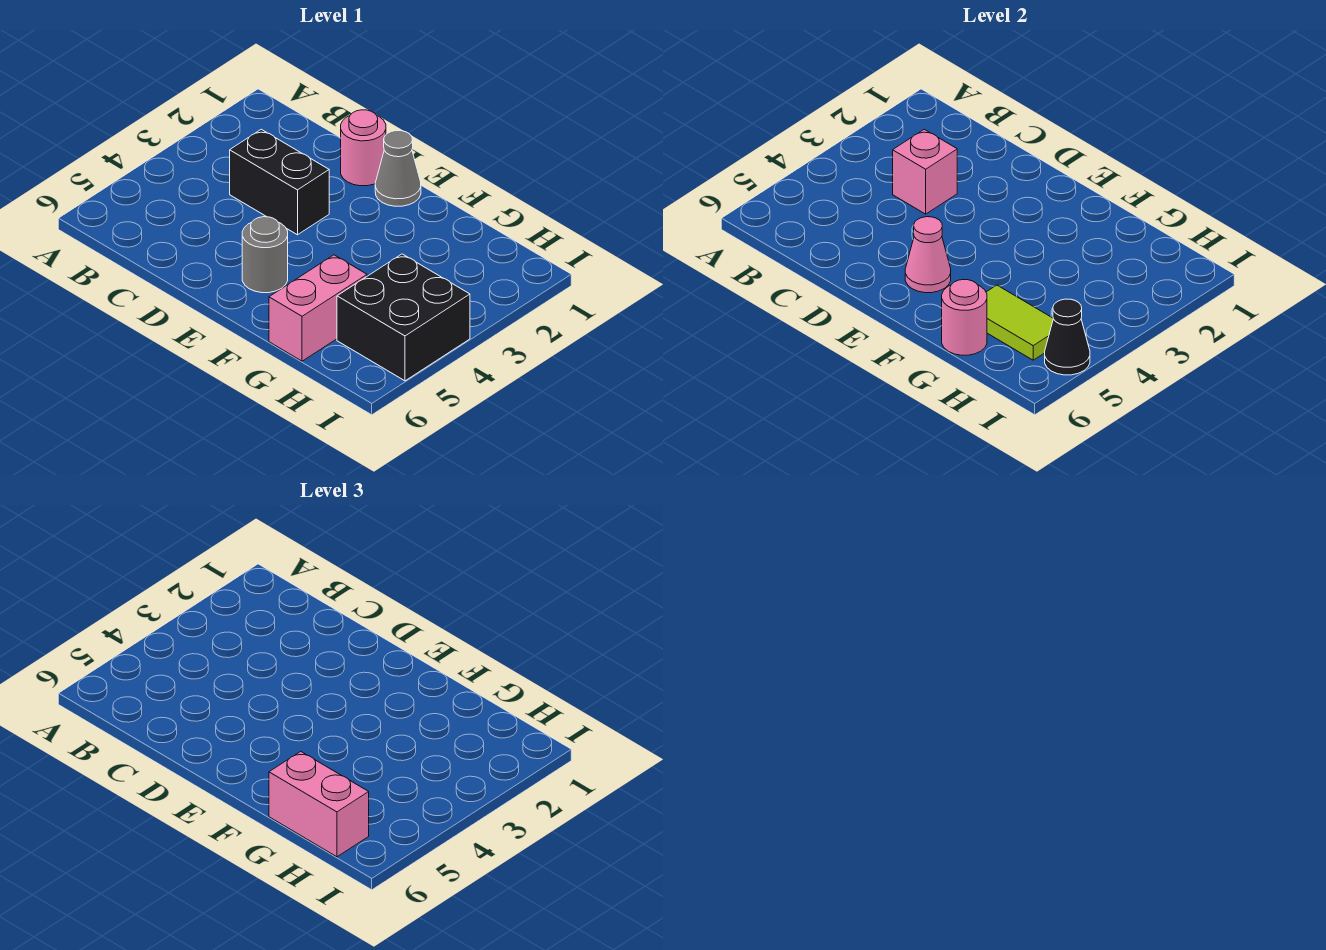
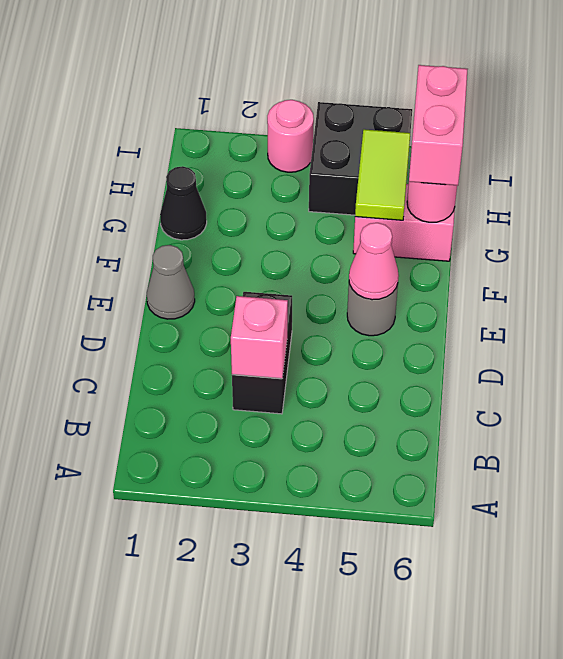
pink 1x1 round brick [341,110,386,186] -> pink 1x1 round brick moved to [267,100,314,172]
black 1x1 cone [1045,299,1090,375] -> black 1x1 cone moved to [160,166,207,240]

